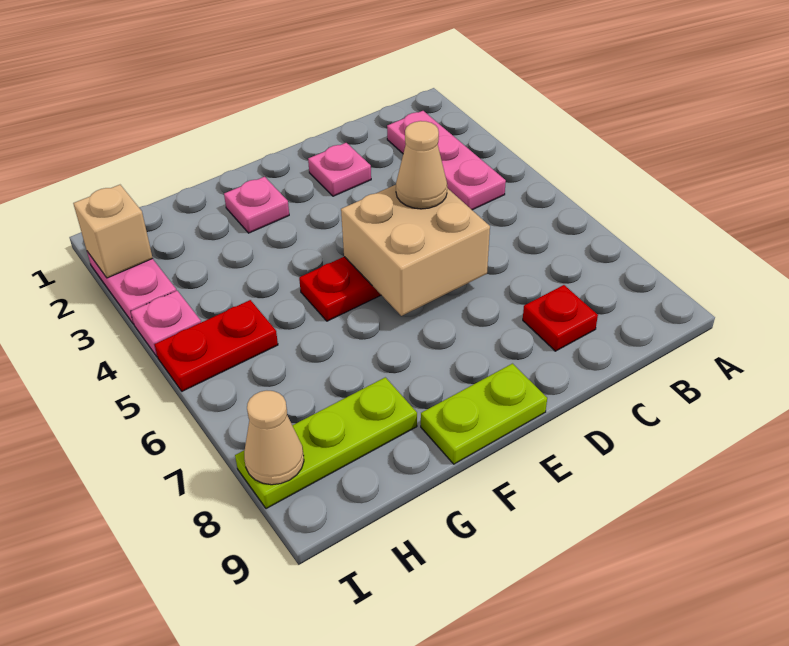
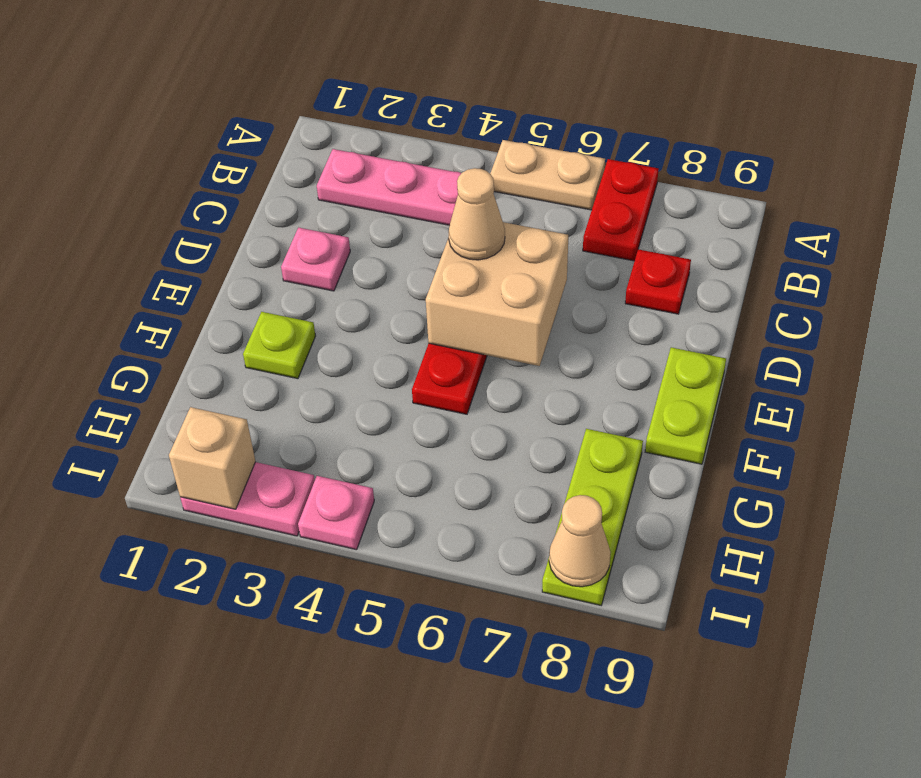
none -> tan 1x2 plate [490,140,605,210]
pink 1x1 plate [224,177,289,233] -> lime 1x1 plate [243,312,315,379]
red 1x2 plate [155,300,278,391] -> red 1x2 plate moved to [583,159,659,261]

